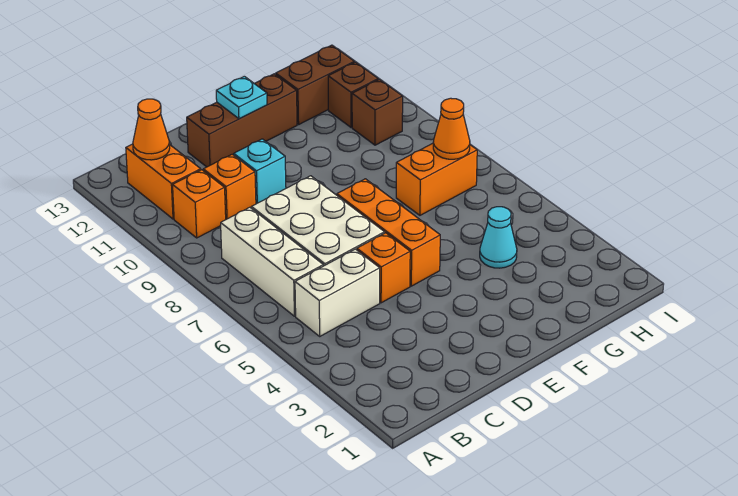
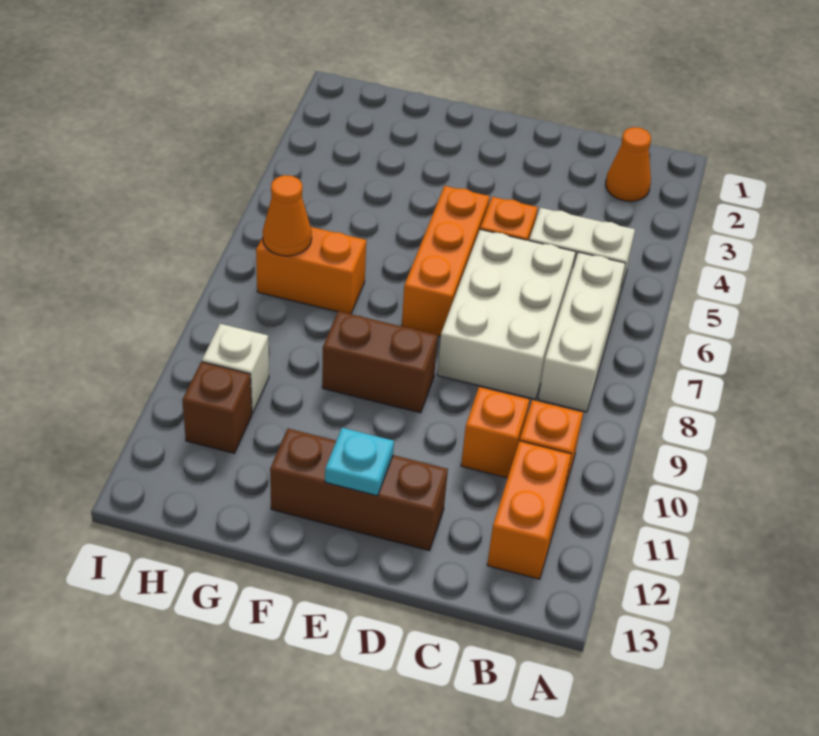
orange 1x1 cone [133,99,170,160] -> orange 1x1 cone moved to [606,127,651,201]
cyan 1x1 brick [234,139,286,204] -> none
cyan 1x1 cone [480,207,517,268] -> none
brown 1x2 brick [276,45,354,125] -> brown 1x2 brick moved to [322,311,438,413]
brown 1x1 brick [352,80,403,145] -> white 1x1 brick [202,324,269,414]

